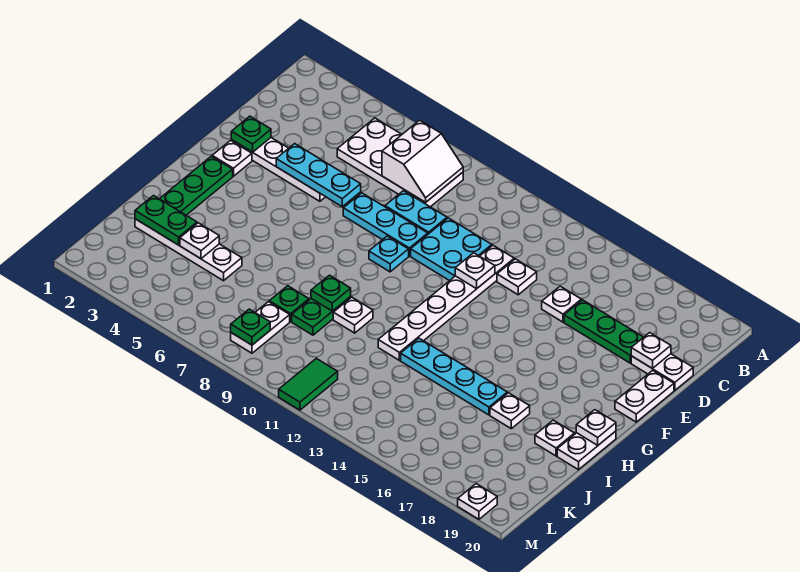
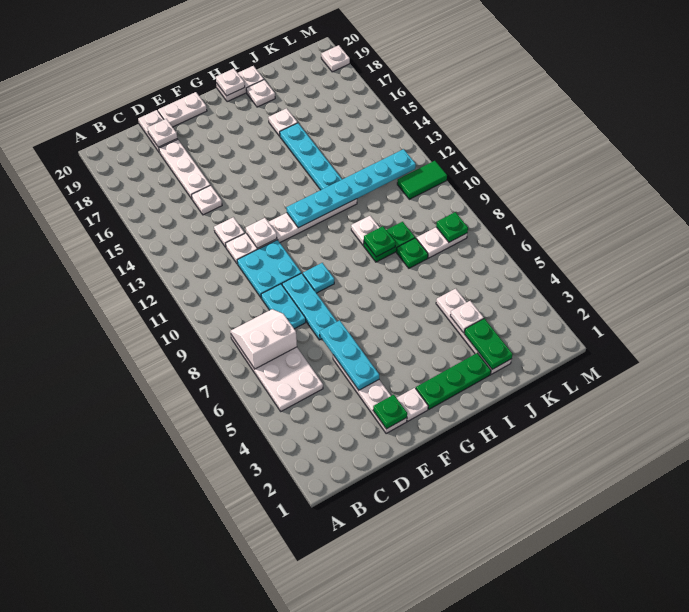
green 1x3 plate [564,300,643,363] -> white 1x3 plate [159,140,210,199]
none -> cyan 1x6 plate [287,149,416,228]

